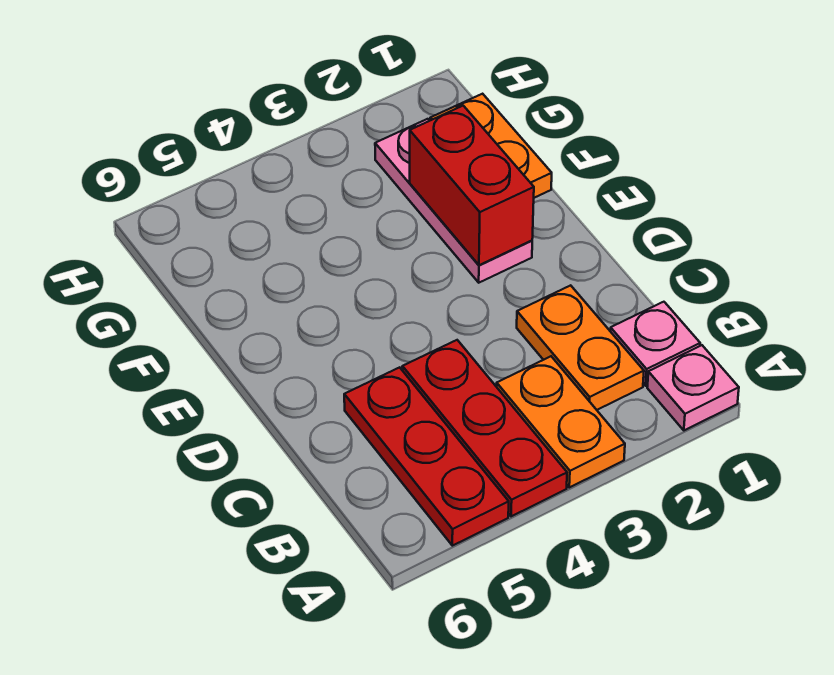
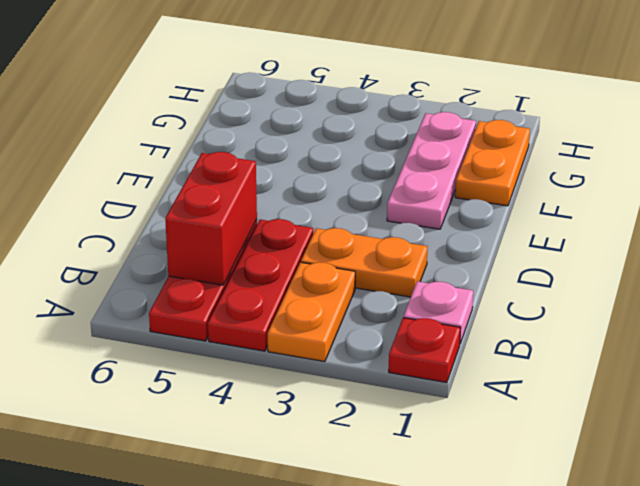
pink 1x1 plate [647,345,739,430] -> red 1x1 plate [389,318,461,383]
orange 1x2 plate [517,285,644,410] -> orange 1x2 plate turned to [301,228,428,297]
red 1x2 brick [410,106,534,265] -> red 1x2 brick moved to [165,152,257,285]

